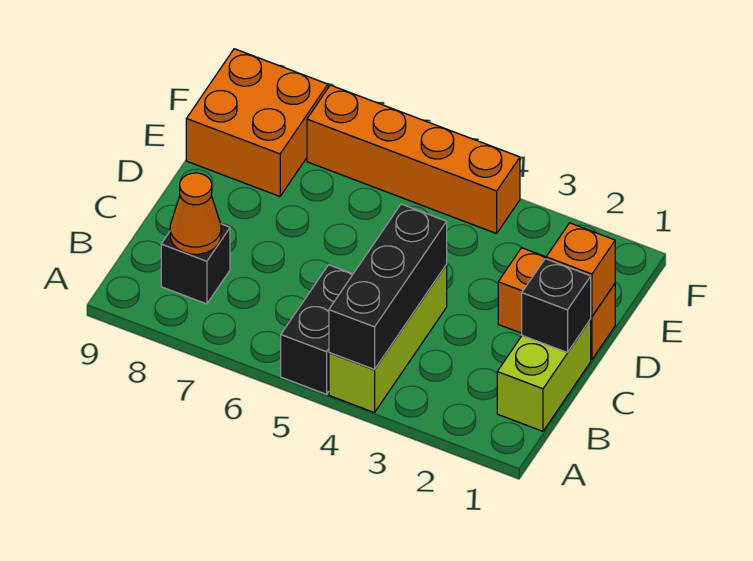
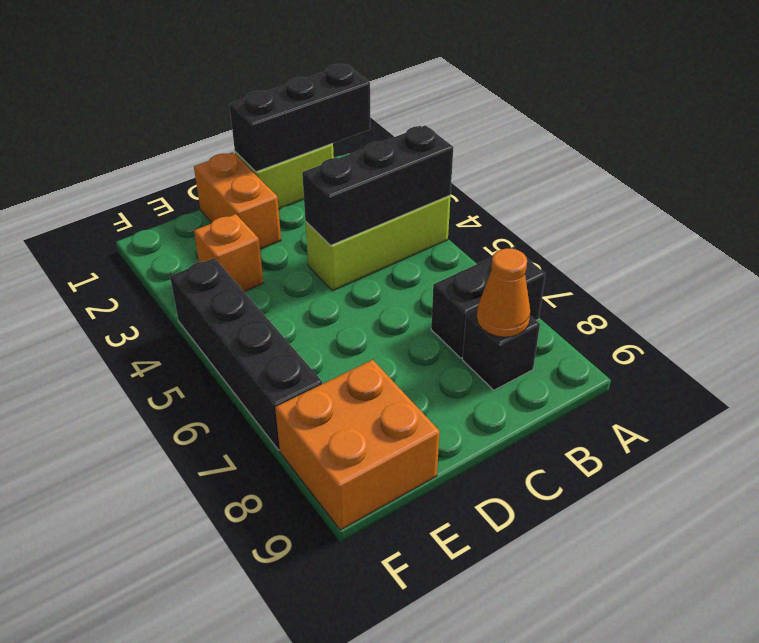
black 1x2 brick [281,265,353,394] -> black 1x2 brick moved to [431,247,546,358]
black 1x1 brick [522,259,591,353] -> black 1x3 brick [229,64,370,172]
orange 1x1 brick [546,223,615,317] -> orange 1x1 brick moved to [194,214,263,291]
orange 1x4 brick [307,85,520,234] -> black 1x4 brick [170,258,322,450]

